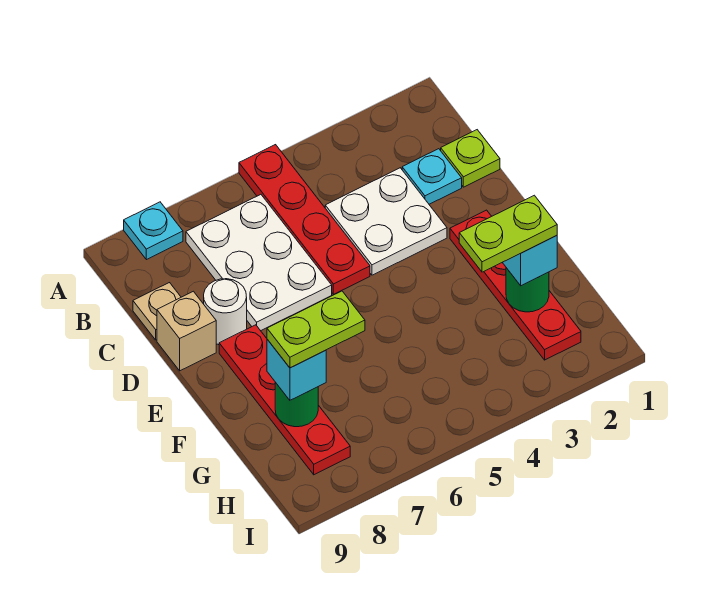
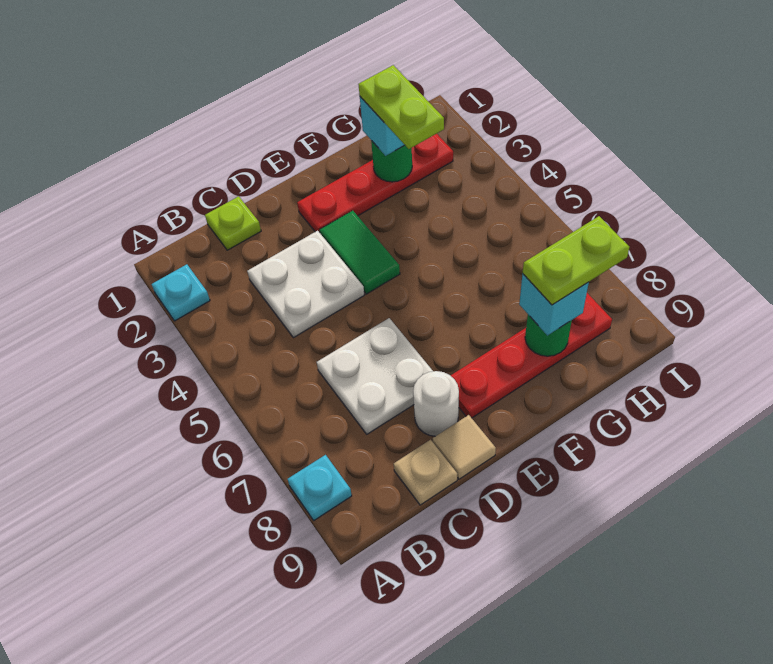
red 1x4 plate [239,145,370,294] -> none
white 2x3 plate [186,195,332,331] -> white 2x2 plate [317,318,433,434]
cyan 1x1 plate [402,149,462,204] -> cyan 1x1 plate moved to [152,264,210,321]
tan 1x1 brick [157,291,216,371] -> tan 1x1 tile [433,415,496,479]
none -> green 1x2 tile [320,211,400,294]
lime 1x2 plate [267,291,365,368] -> lime 1x2 plate turned to [523,216,629,305]

